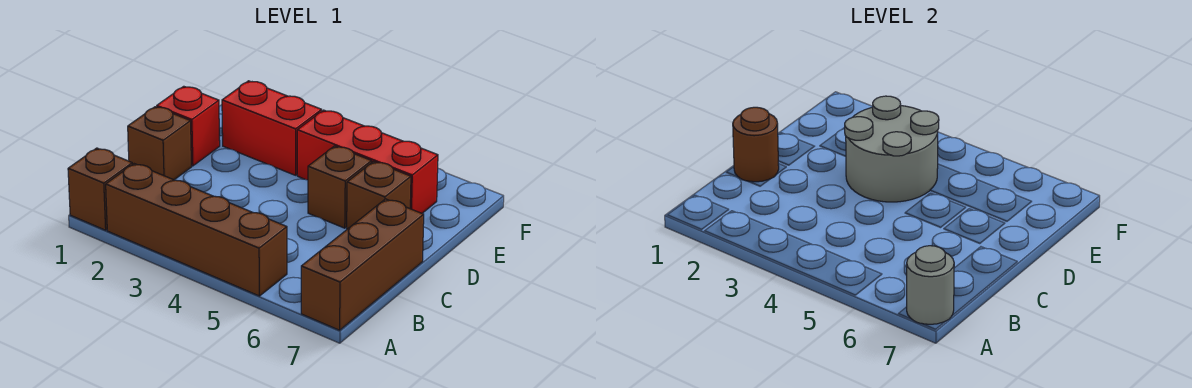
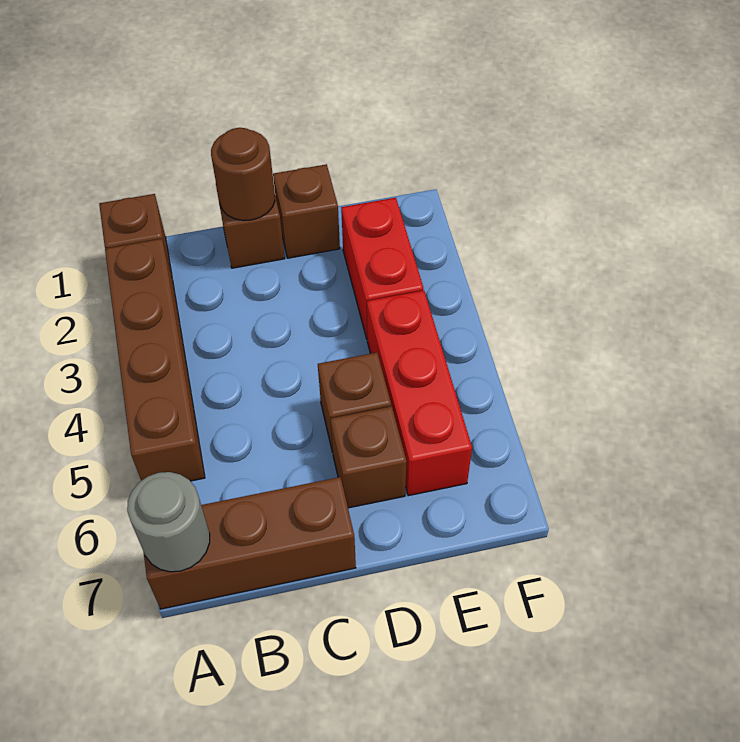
red 1x1 brick [157,86,220,166] -> brown 1x1 brick [273,164,340,258]
grey 2x2 round brick [845,96,939,202] -> none

